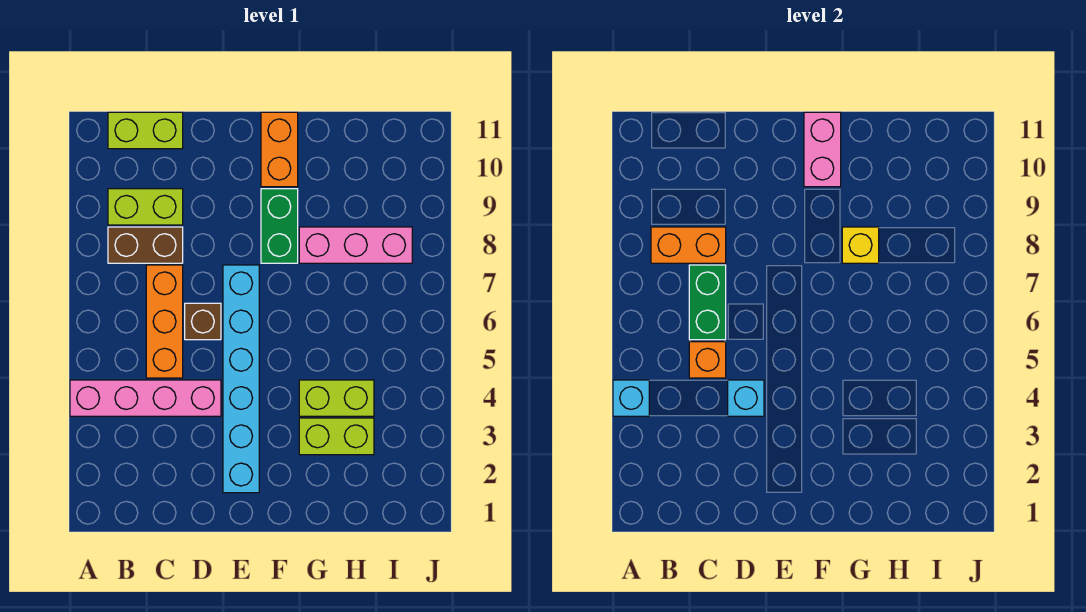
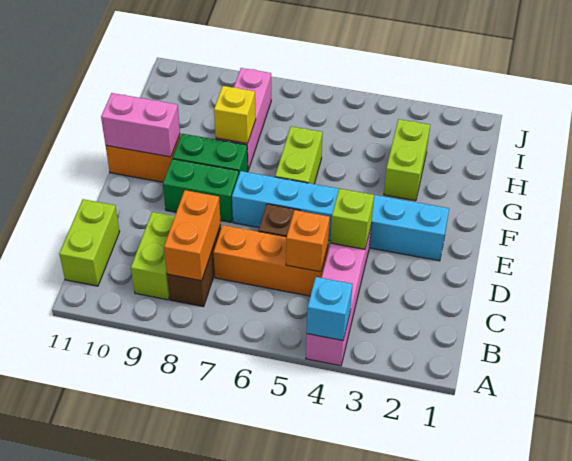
green 1x2 brick [689,265,726,340] -> green 1x2 brick moved to [163,159,239,222]
cyan 1x1 brick [728,380,764,416] -> lime 1x1 brick [330,188,374,249]
lime 1x2 brick [299,380,374,416] -> lime 1x2 brick moved to [275,126,323,184]

